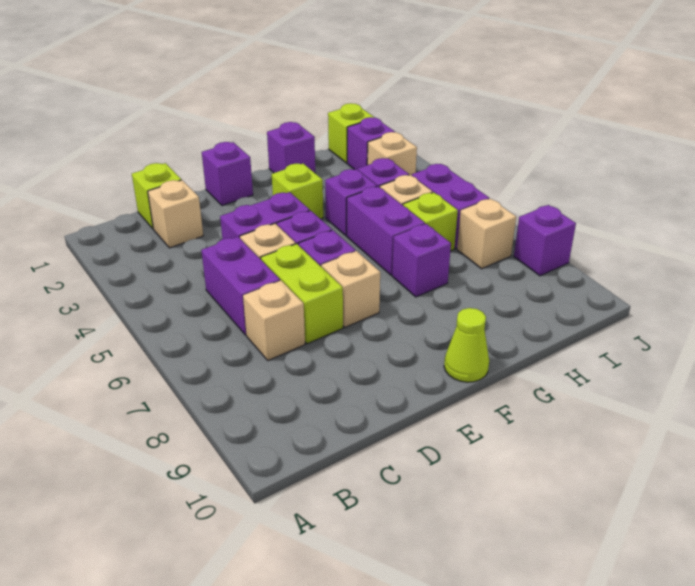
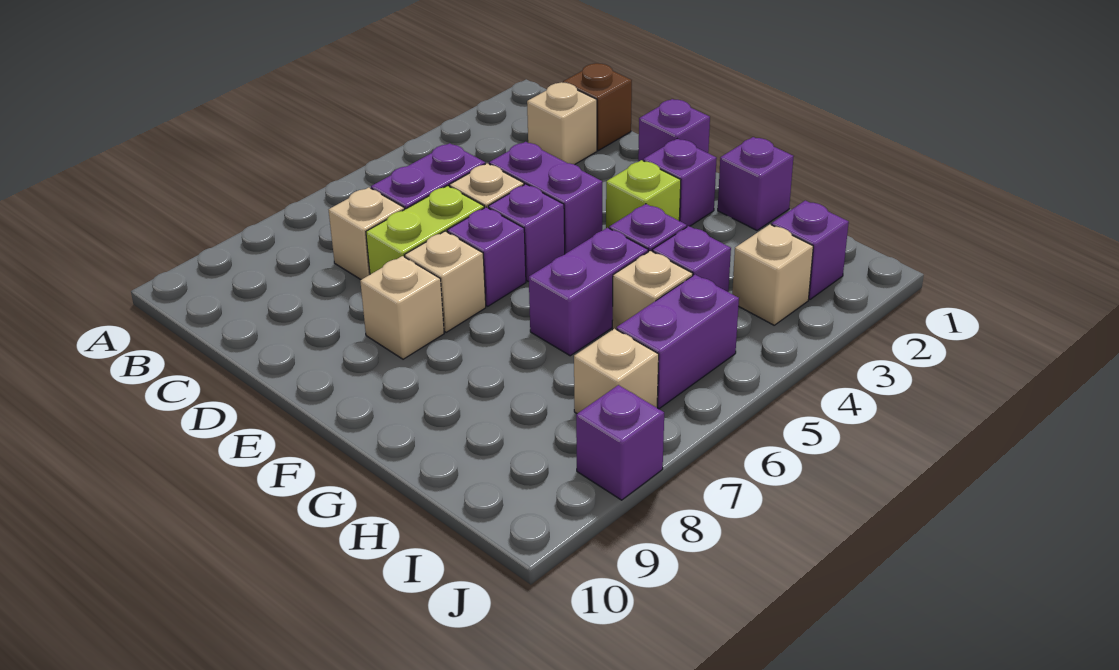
lime 1x1 brick [132,163,181,229] -> brown 1x1 brick [563,63,632,150]
none -> tan 1x1 brick [360,256,444,359]
lime 1x1 cone [444,308,489,382] -> none
purple 1x1 brick [392,224,451,297] -> purple 1x1 brick moved to [643,139,717,227]
lime 1x1 brick [403,192,458,251] -> none
lime 1x1 brick [328,103,374,163] -> none

